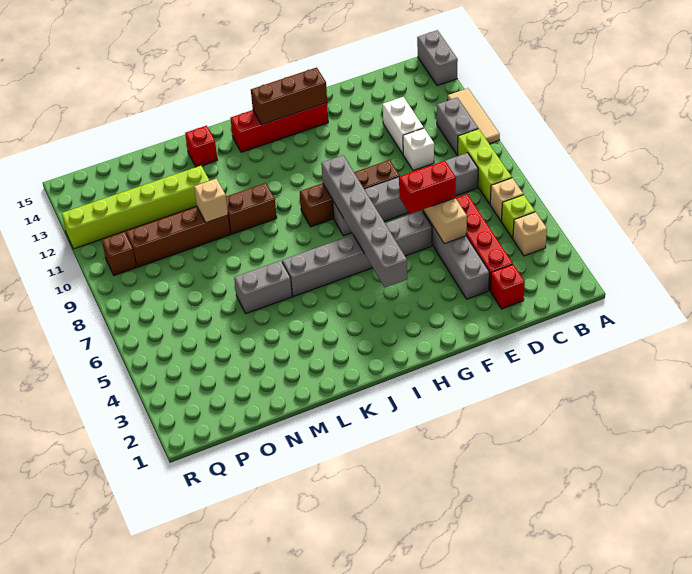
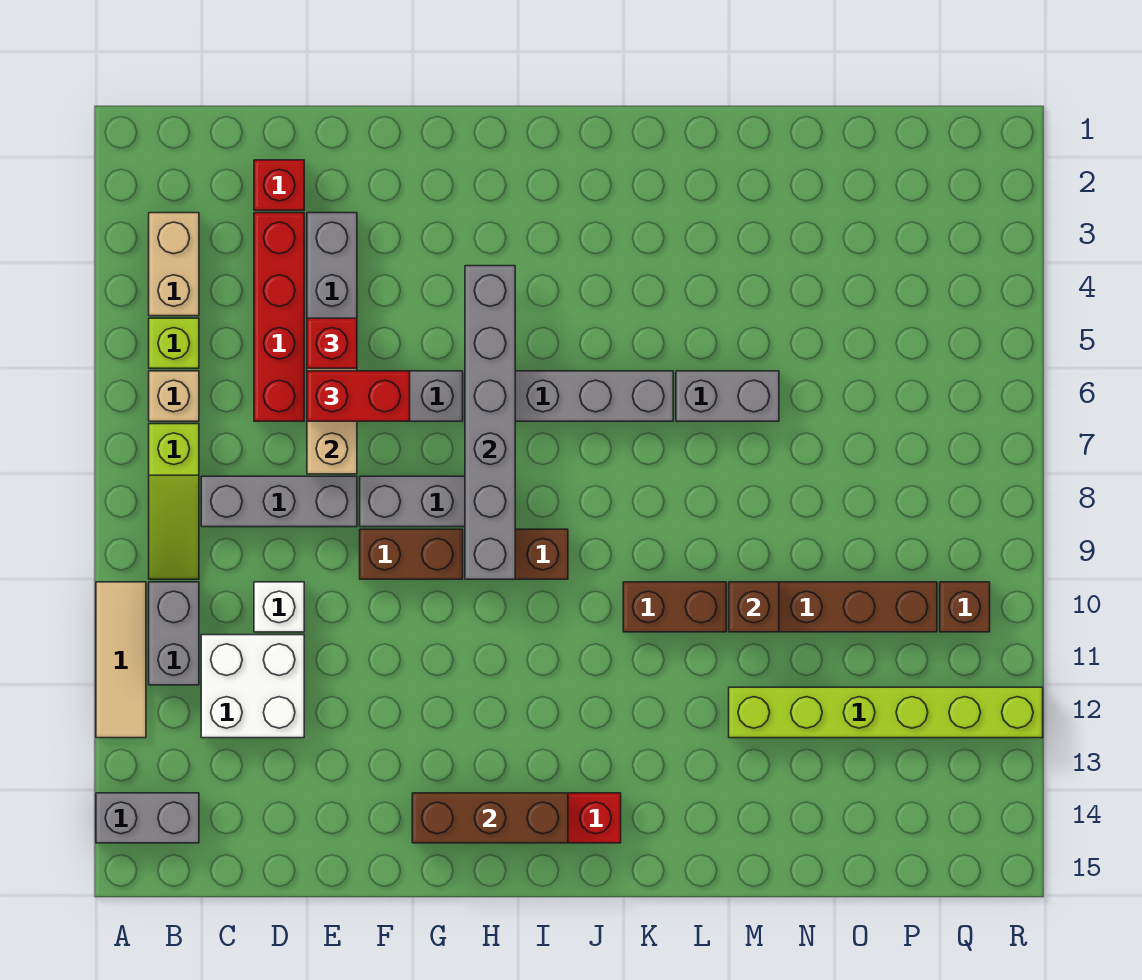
grey 1x2 brick [417,30,458,86] -> grey 1x2 brick turned to [96,793,199,843]
tan 1x1 brick [513,212,547,256] -> tan 1x2 brick [149,213,199,316]
lime 1x3 brick [458,129,512,204] -> lime 1x3 slope [149,424,199,579]
white 1x2 brick [383,97,424,154] -> white 2x2 brick [201,635,304,738]
red 1x1 brick [185,126,217,167] -> red 1x1 brick moved to [307,318,357,368]
tan 1x1 brick [194,179,228,223] -> brown 1x1 brick [729,582,779,632]

